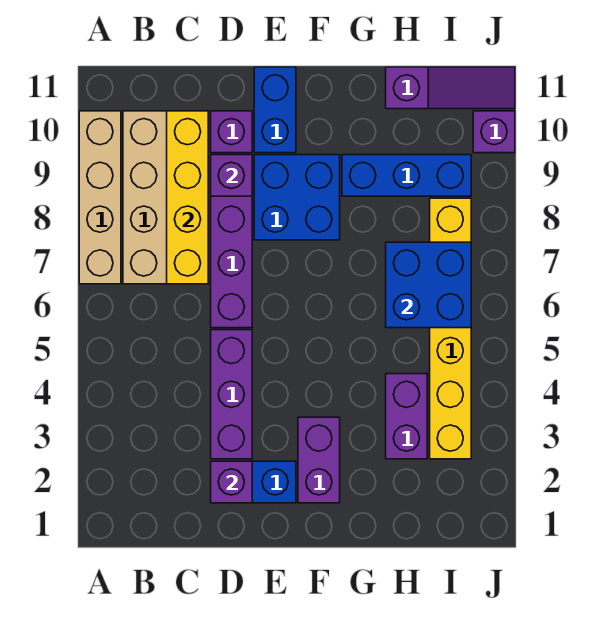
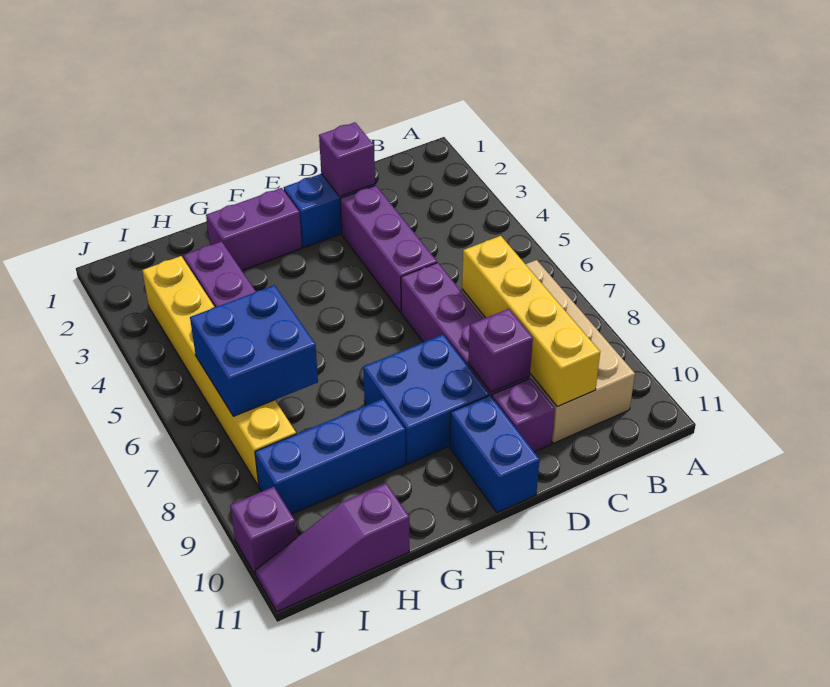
tan 1x4 brick [79,111,121,284] -> none
purple 1x2 brick [298,417,340,503] -> purple 1x2 brick turned to [206,188,302,270]

